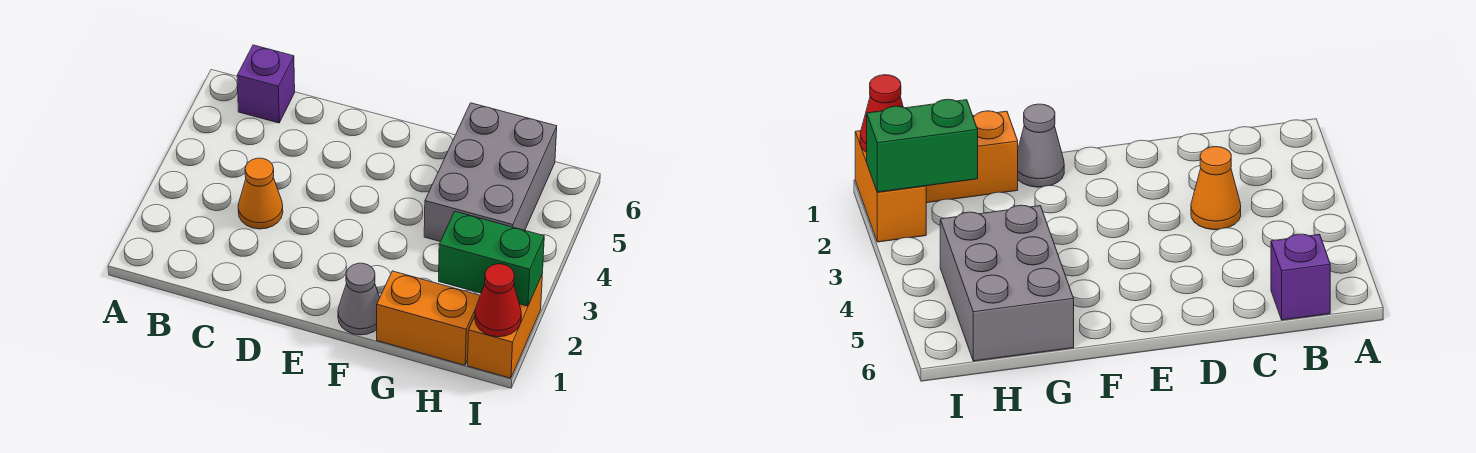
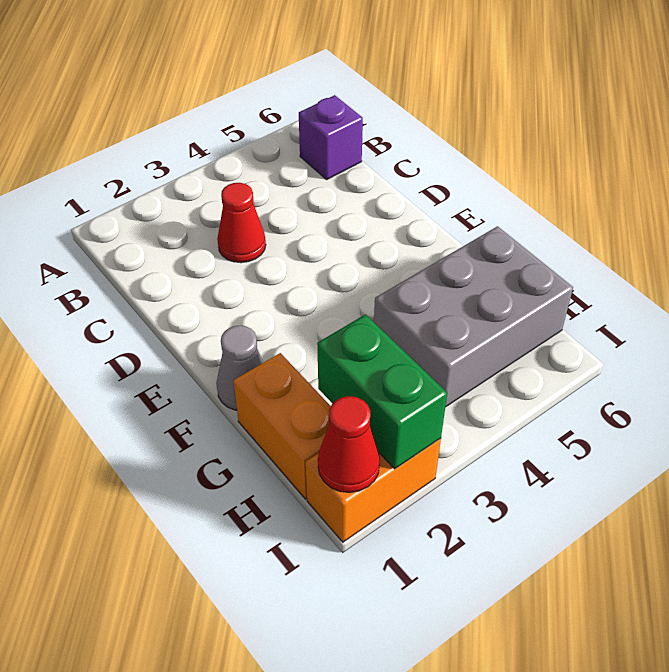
orange 1x1 cone [238,158,283,229] -> red 1x1 cone [217,183,266,263]

